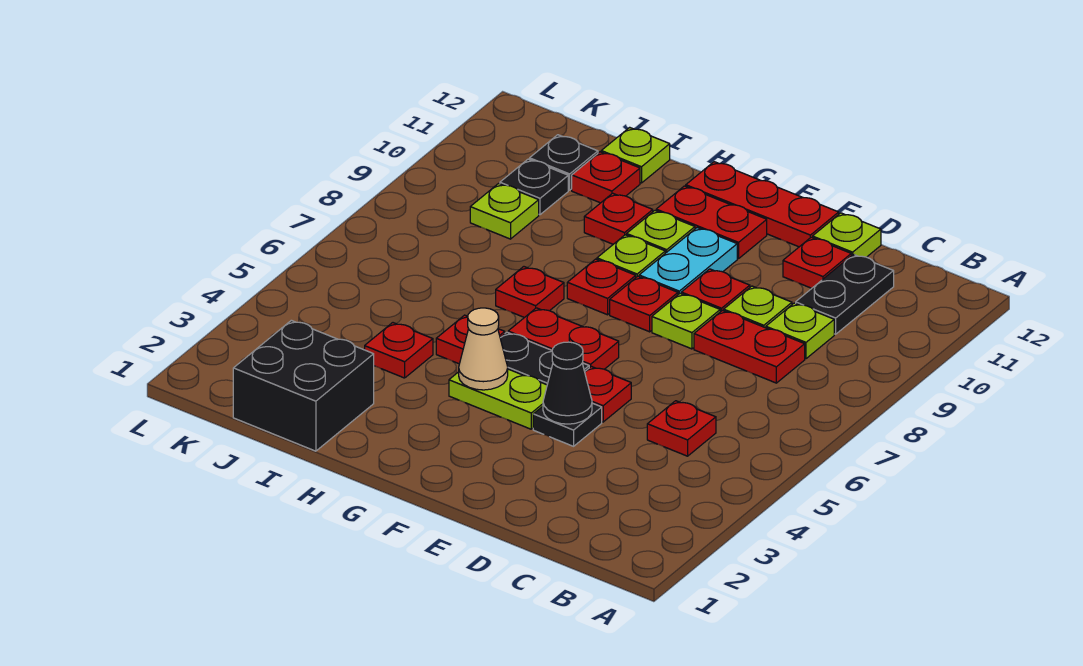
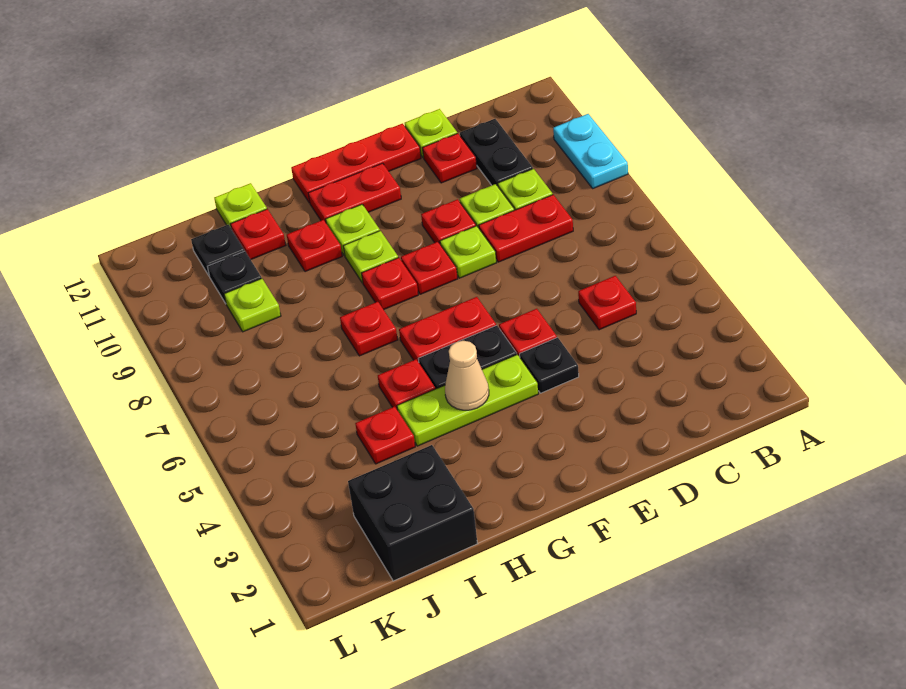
black 1x1 cone [543,342,592,424] -> none
lime 1x2 plate [449,369,547,429] -> lime 1x3 plate [397,355,538,446]
cyan 1x2 plate [639,228,737,294] -> cyan 1x2 plate moved to [553,114,628,188]

